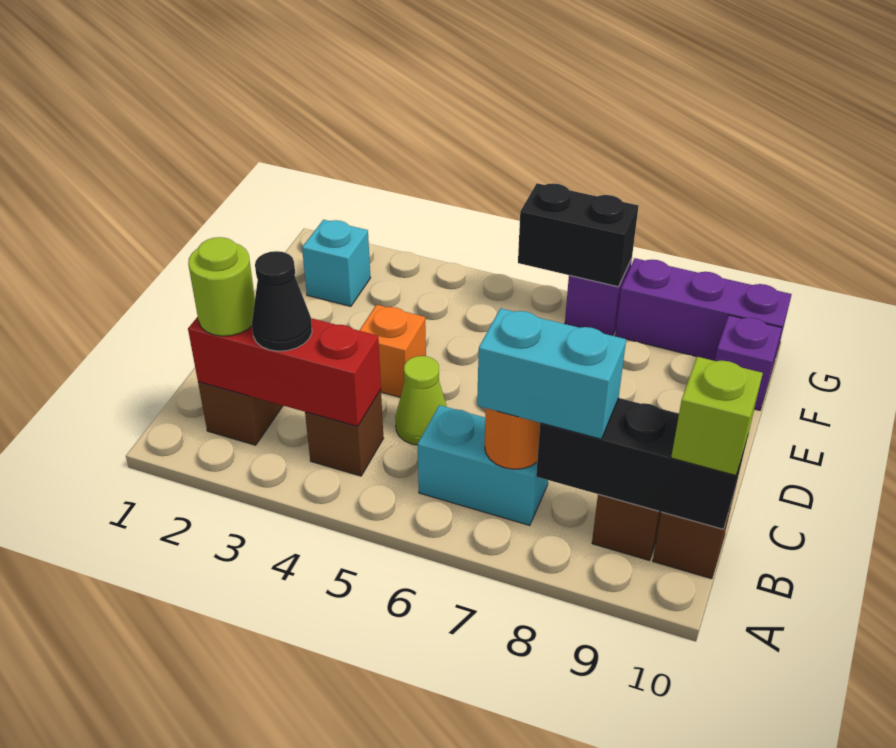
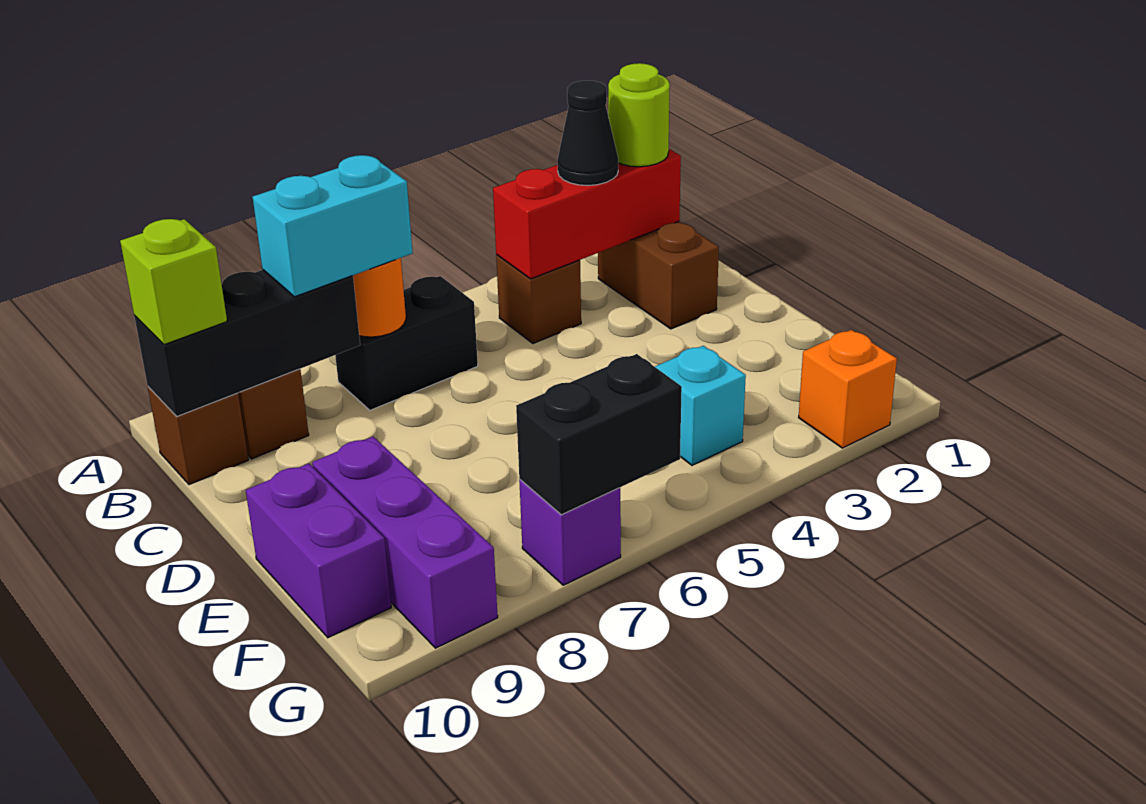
cyan 1x2 brick [418,405,548,525] -> black 1x2 brick [335,276,478,410]
lime 1x1 cone [395,356,447,445] -> none
orange 1x1 brick [359,305,426,397] -> orange 1x1 brick moved to [799,330,897,448]
cyan 1x1 brick [302,220,371,306] -> cyan 1x1 brick moved to [655,346,746,465]
purple 1x1 brick [715,315,782,410] -> purple 1x2 brick [246,464,391,638]
purple 1x3 brick [615,258,792,368] -> purple 1x3 brick turned to [312,437,498,648]

